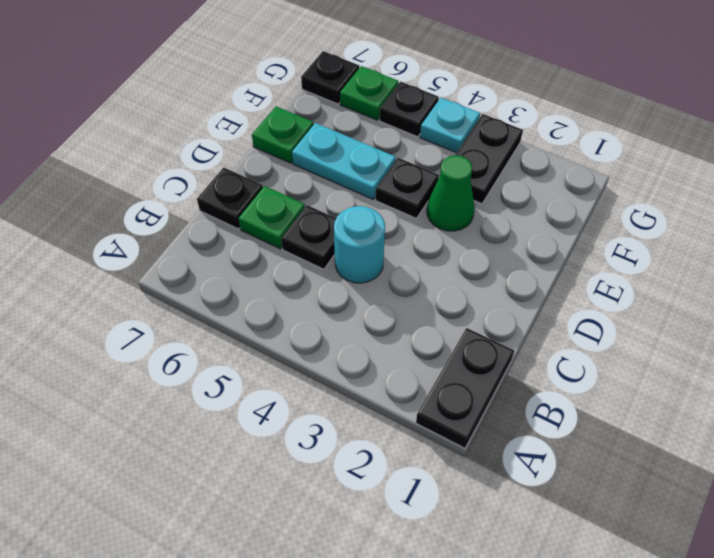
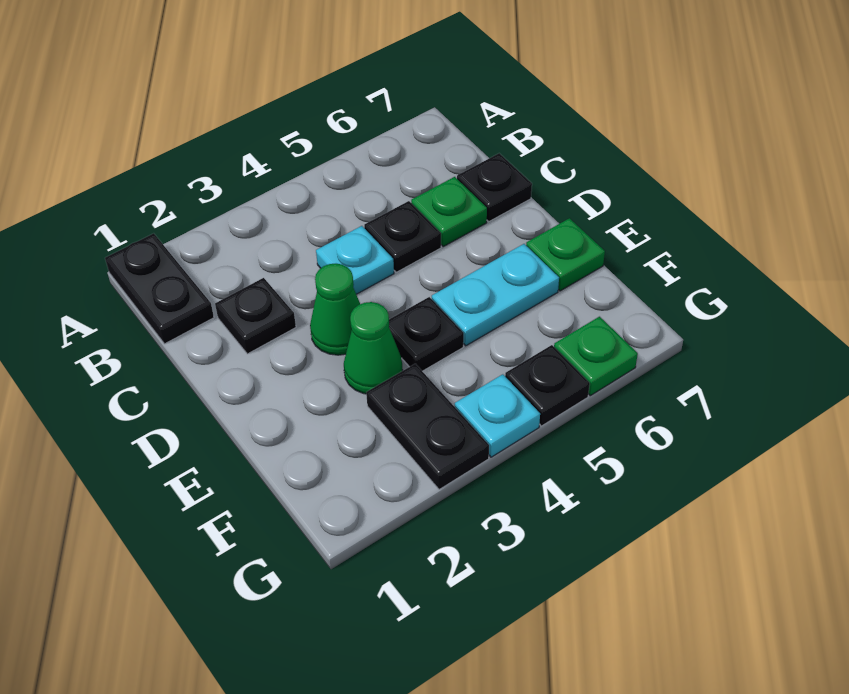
cyan 1x1 round brick [334,206,385,283] -> cyan 1x1 plate [316,226,394,294]
none -> green 1x1 cone [310,264,360,355]
black 1x1 plate [301,51,359,104] -> black 1x1 plate moved to [215,278,296,354]

